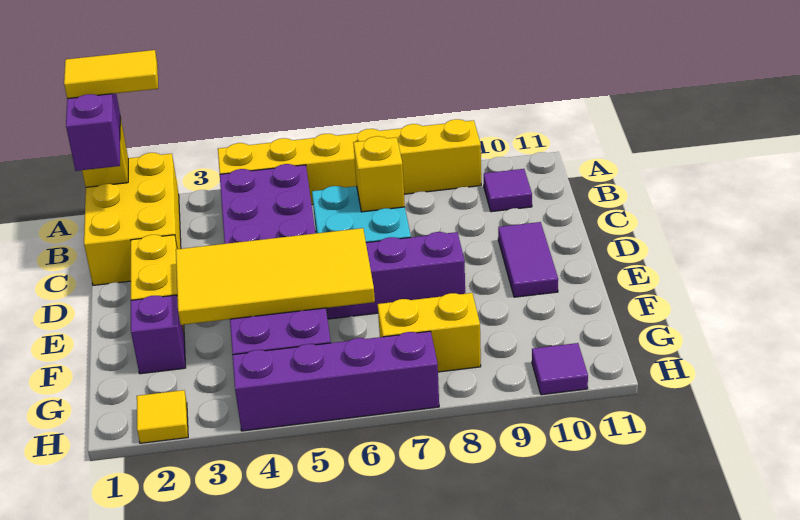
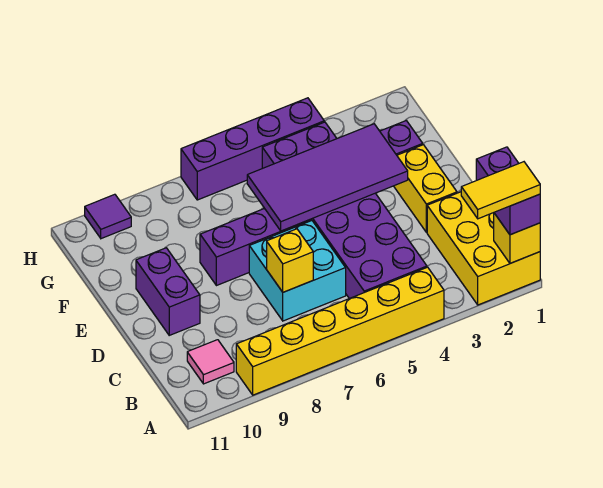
purple 1x1 tile [484,169,532,212] -> pink 1x1 tile [187,340,234,384]
purple 1x2 tile [498,222,558,297] -> purple 1x2 brick [136,248,200,335]
yellow 2x4 tile [176,228,375,325] -> purple 2x4 tile [247,124,408,231]
yellow 1x2 brick [378,293,481,372] -> none
yellow 1x1 tile [137,390,188,443] -> none

